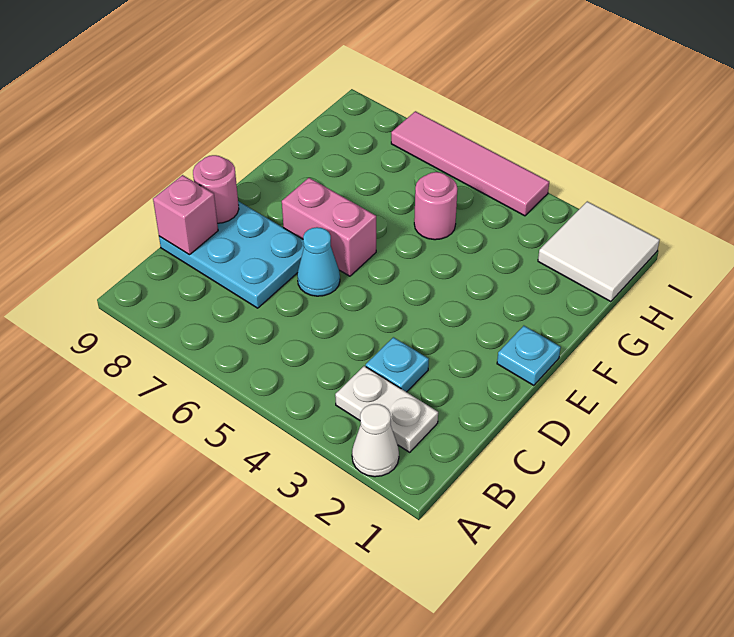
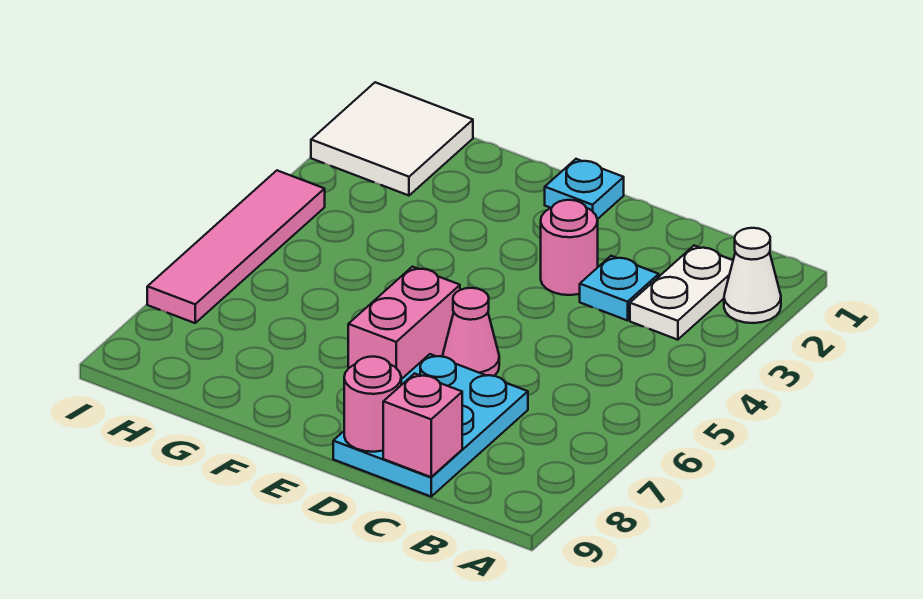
cyan 1x1 cone [297,227,340,296] -> pink 1x1 cone [443,288,499,376]
pink 1x1 round brick [414,172,458,240] -> pink 1x1 round brick moved to [541,200,598,295]

